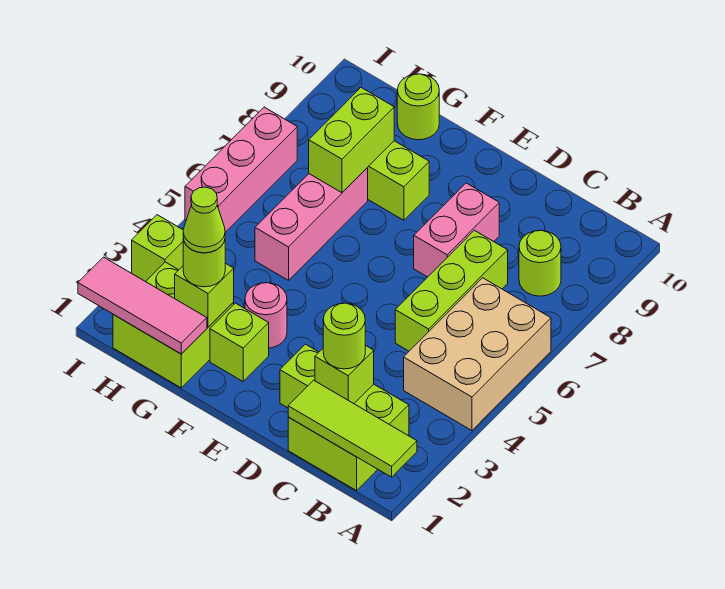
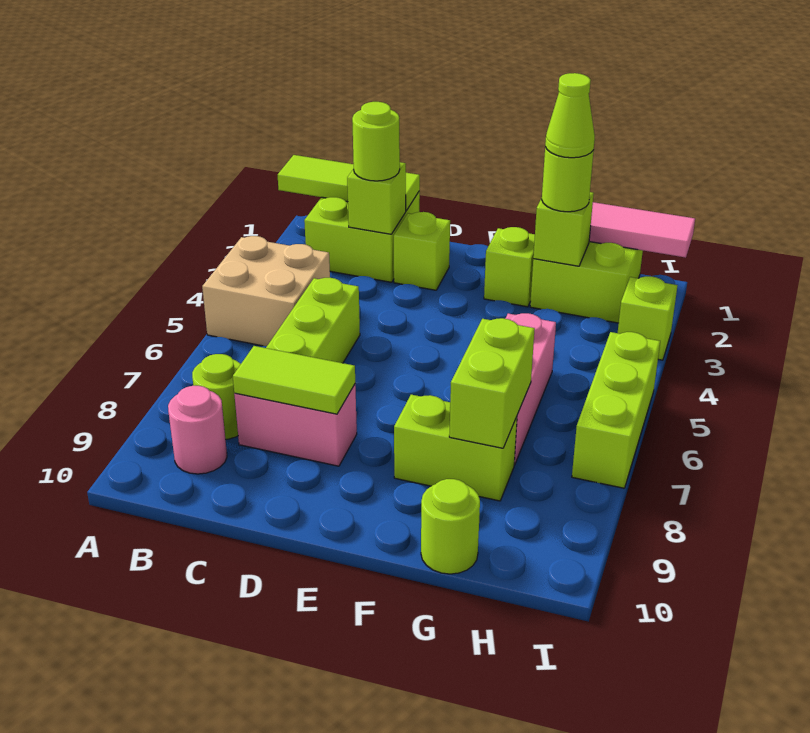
tan 2x3 brick [404,278,551,430] -> tan 2x2 brick [202,236,330,346]
none -> lime 1x2 tile [233,346,355,414]
pink 1x2 brick [414,183,499,277] -> pink 1x2 brick turned to [234,385,357,466]
pink 1x1 round brick [245,283,287,348] -> pink 1x1 round brick moved to [168,386,227,474]
pink 1x3 brick [185,107,297,232] -> lime 1x3 brick [572,332,660,488]

